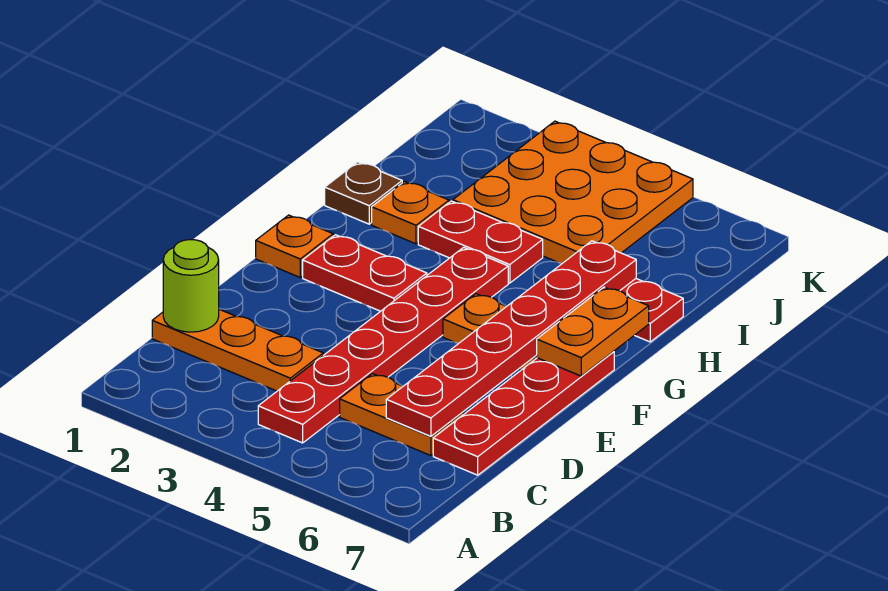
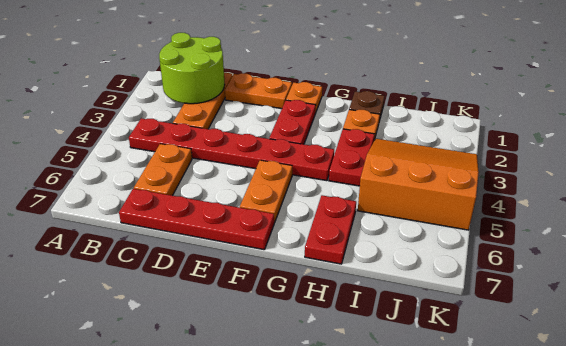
lime 1x1 round brick [163,240,219,332] -> lime 2x2 round brick [159,33,225,104]
red 1x6 plate [386,241,636,436] -> none
orange 1x2 plate [537,287,649,376] -> orange 1x2 plate moved to [225,73,292,109]
orange 3x3 plate [453,121,693,264] -> orange 3x3 slope [358,139,479,230]

